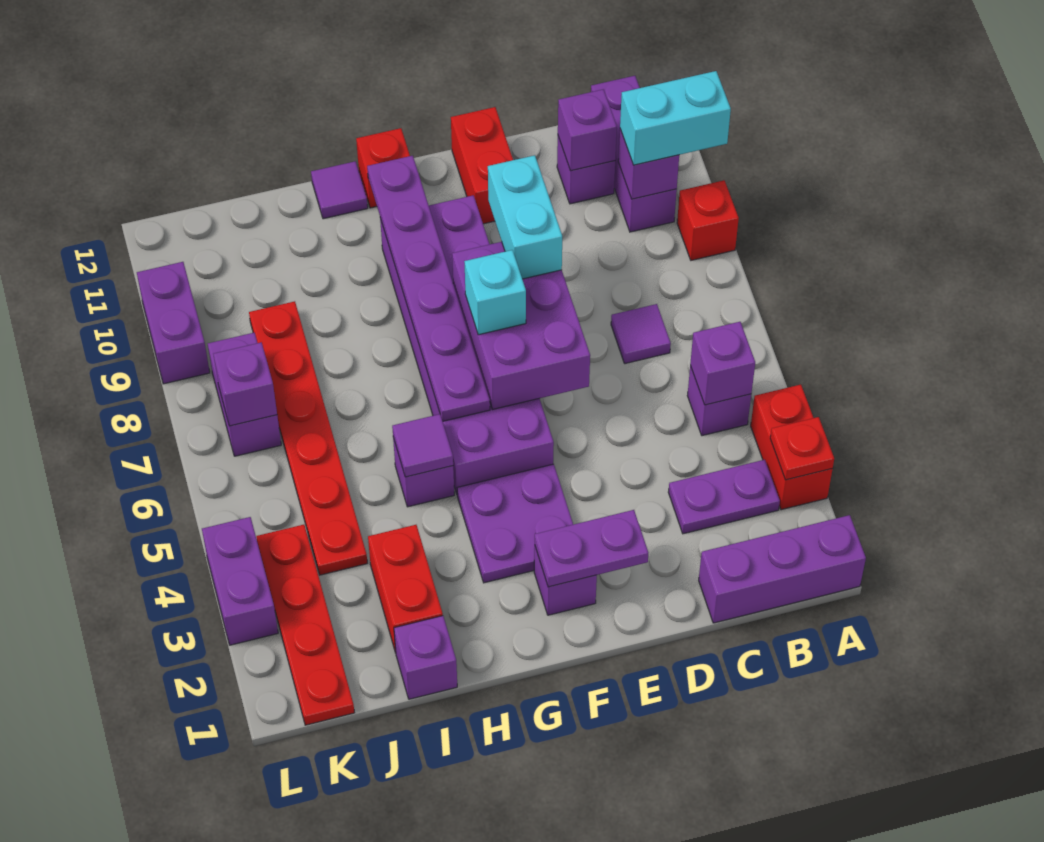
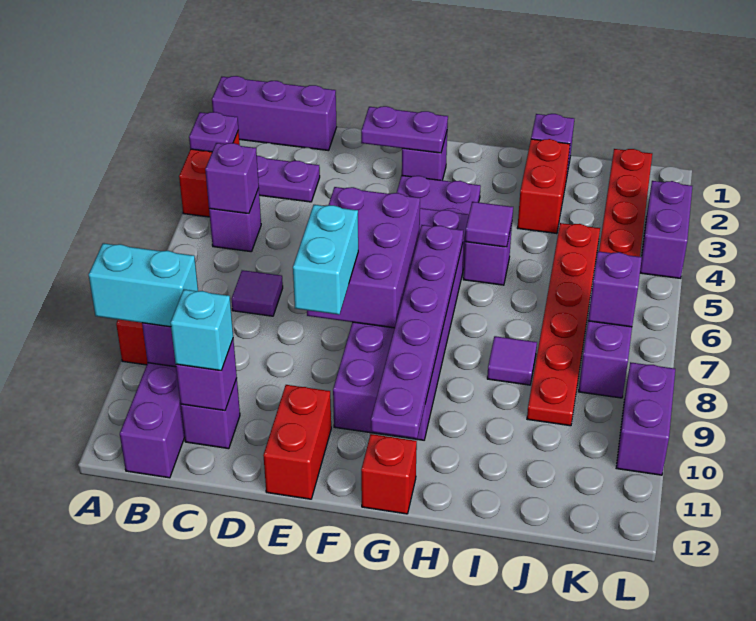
red 1x1 plate [770,417,834,480] -> purple 1x1 plate [189,112,238,152]
cyan 1x1 brick [464,250,526,335] -> cyan 1x1 brick moved to [171,290,233,371]
purple 1x1 tile [311,161,368,219] -> purple 1x1 tile moved to [487,336,537,385]

